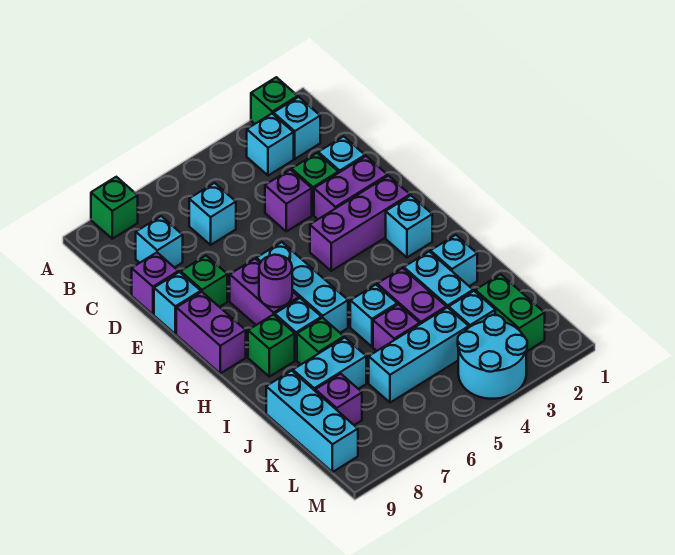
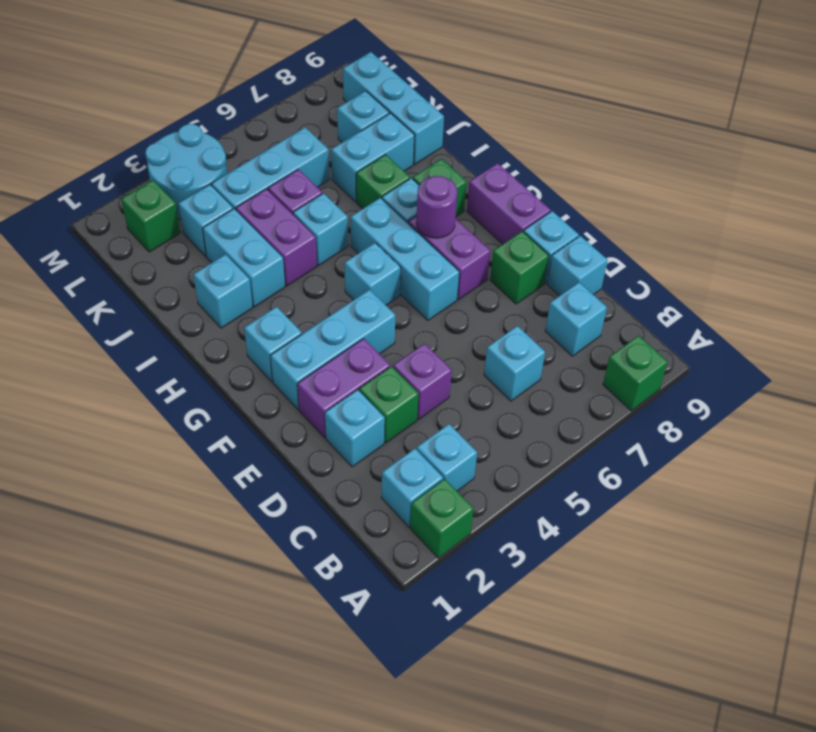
purple 1x1 brick [132,253,178,314] -> cyan 1x1 brick [547,236,608,296]
purple 1x3 brick [310,176,410,271] -> cyan 1x3 brick [270,290,395,409]
none -> cyan 1x1 brick [345,243,401,305]
green 1x2 brick [475,274,545,352] -> green 1x1 brick [121,180,180,252]
purple 1x1 brick [315,374,362,425] -> cyan 1x1 brick [337,91,389,142]

